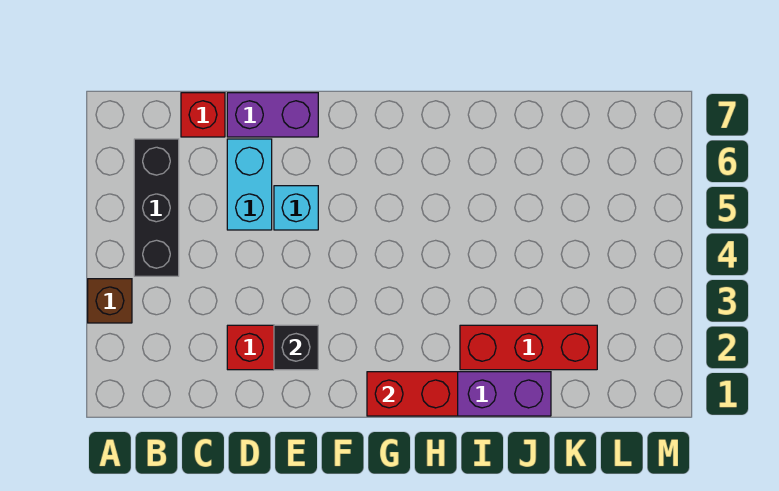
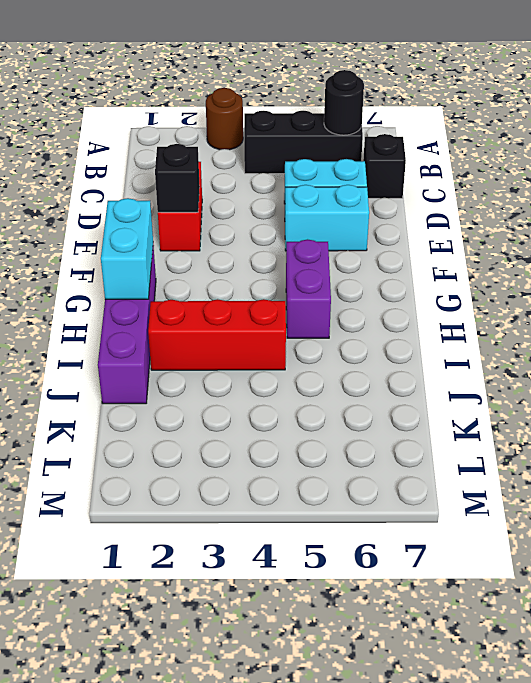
brown 1x1 brick [88,279,132,323] -> brown 1x1 round brick [206,88,243,150]
none -> black 1x1 round brick [324,70,364,135]
red 1x1 brick [181,93,225,137] -> black 1x1 brick [363,134,406,198]
purple 1x2 brick [227,93,318,137] -> purple 1x2 brick moved to [286,239,331,338]
cyan 1x1 brick [274,186,318,230] -> cyan 1x2 brick [285,185,369,251]
red 1x2 brick [367,372,458,416] -> cyan 1x2 brick [101,198,153,299]
red 1x3 brick [460,325,597,370] -> red 1x3 brick turned to [148,299,286,370]

